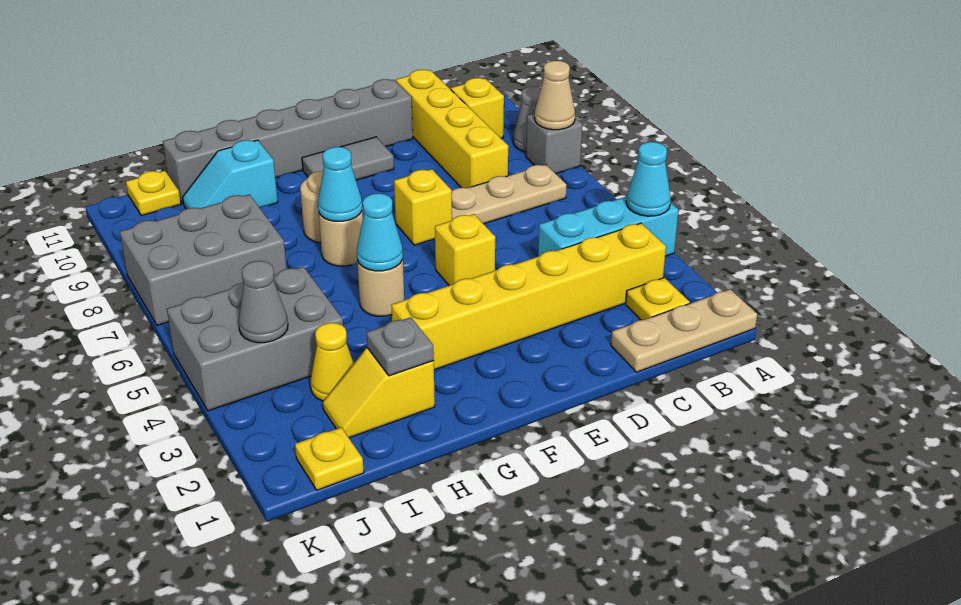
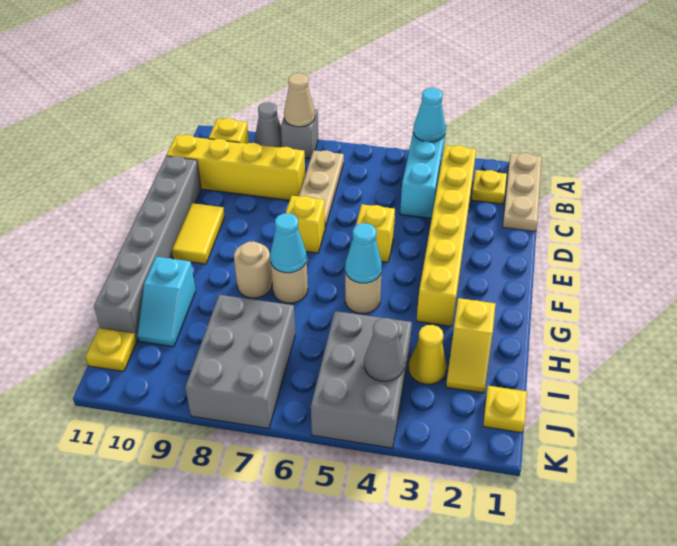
grey 1x2 tile [302,137,394,180] -> yellow 1x2 tile [172,203,225,264]
grey 1x1 plate [366,317,434,376] -> none

